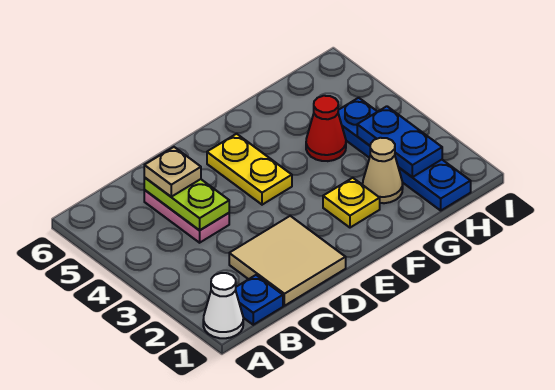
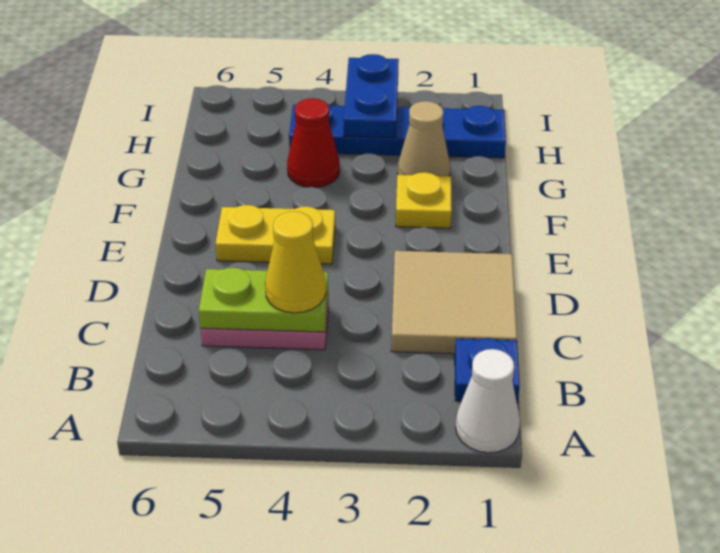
none -> yellow 1x1 cone [265,211,326,313]
tan 1x1 plate [144,147,201,197] -> none
blue 1x2 plate [357,106,442,177] -> blue 1x2 plate turned to [344,54,399,138]

